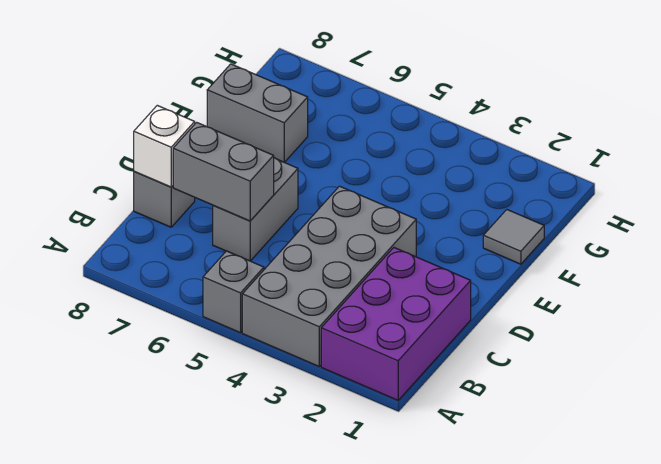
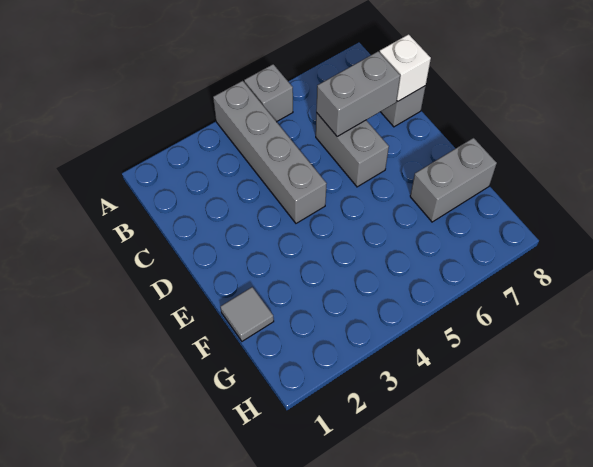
purple 2x3 brick [321,248,471,400] -> none
grey 2x4 brick [242,186,416,366] -> grey 1x4 brick [213,81,327,223]

